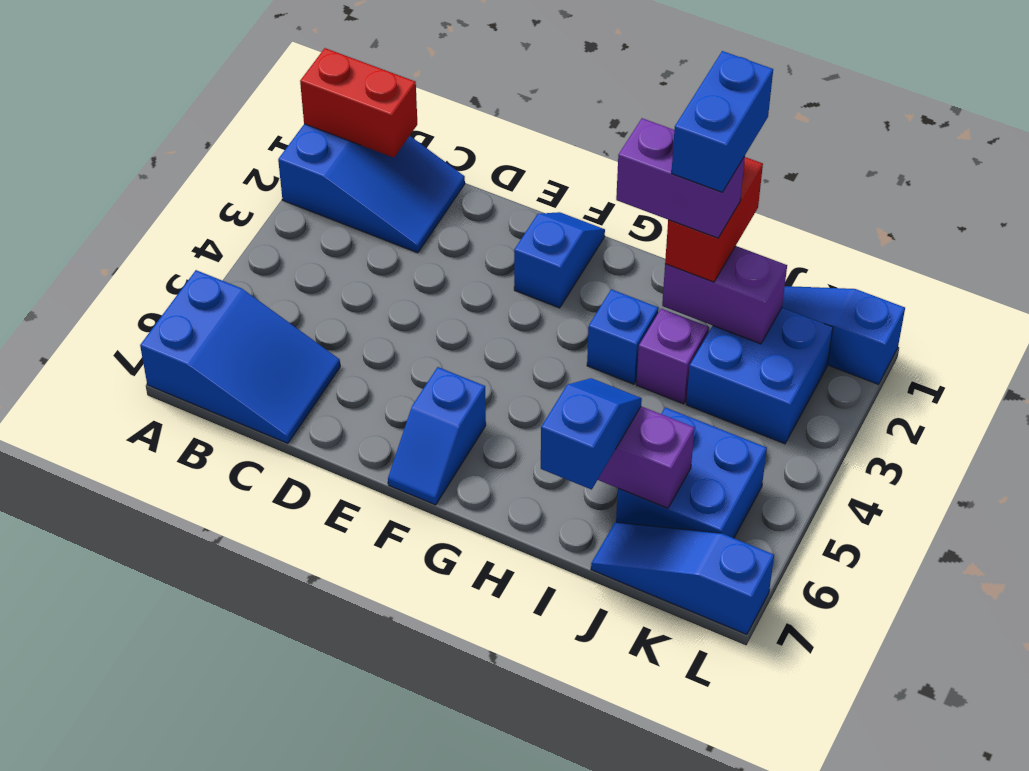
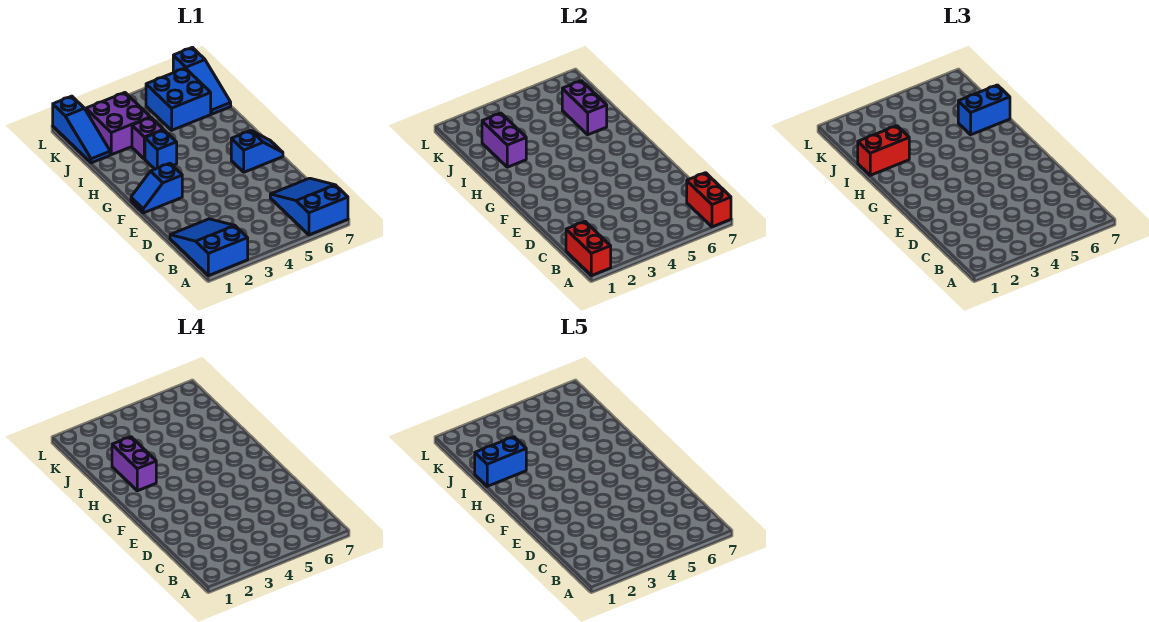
none -> red 1x2 brick [687,173,731,227]
blue 1x2 slope [541,378,642,489] -> blue 1x2 brick [958,85,1010,135]
blue 2x2 brick [686,308,833,444] -> purple 2x2 brick [86,93,150,155]

